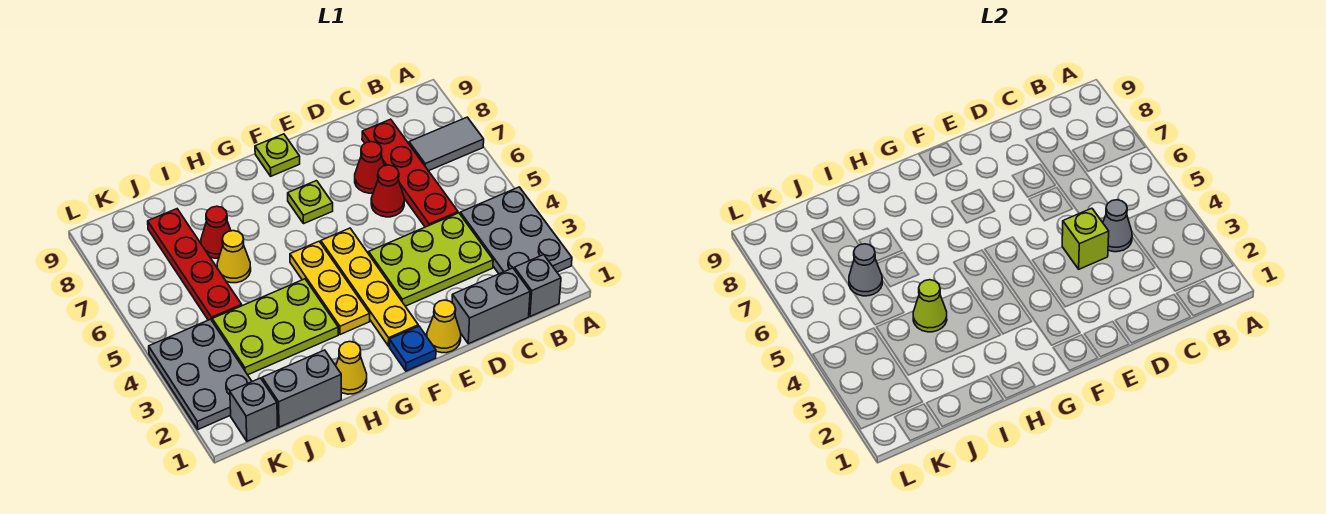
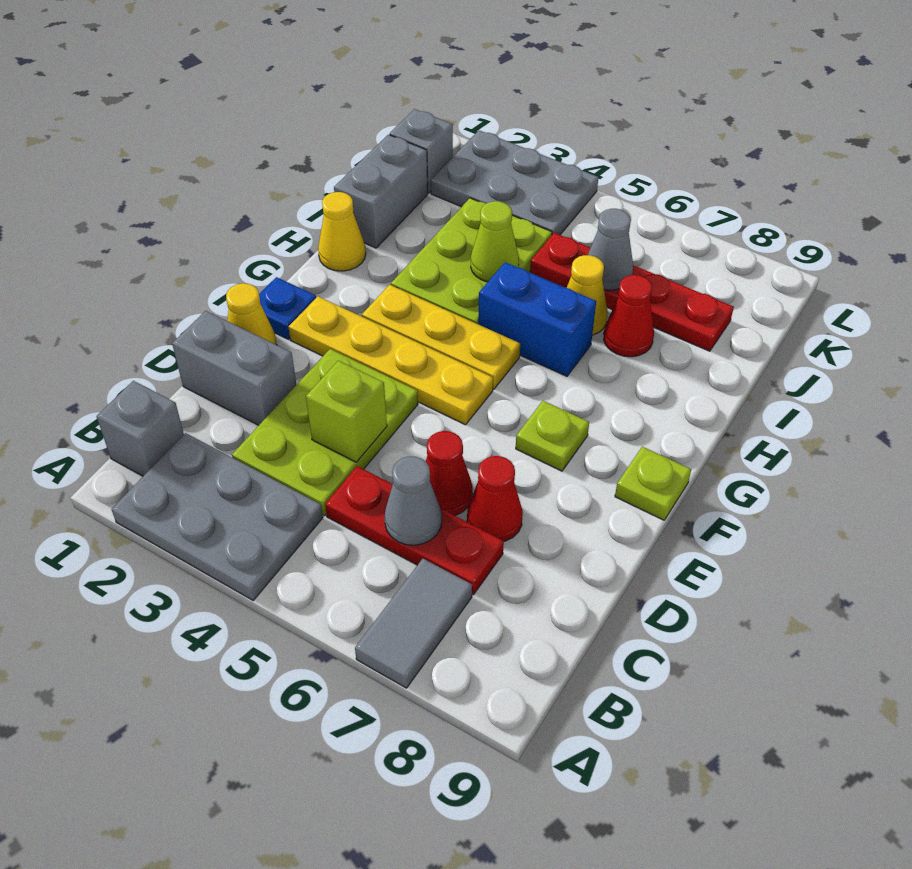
grey 1x2 brick [452,268,530,344] -> grey 1x2 brick turned to [172,311,296,425]
grey 1x1 cone [1103,200,1132,252] -> grey 1x1 cone moved to [385,457,442,545]
red 1x4 plate [362,119,458,227] -> red 1x3 plate [325,466,504,595]
none -> blue 1x2 brick [478,262,596,376]

